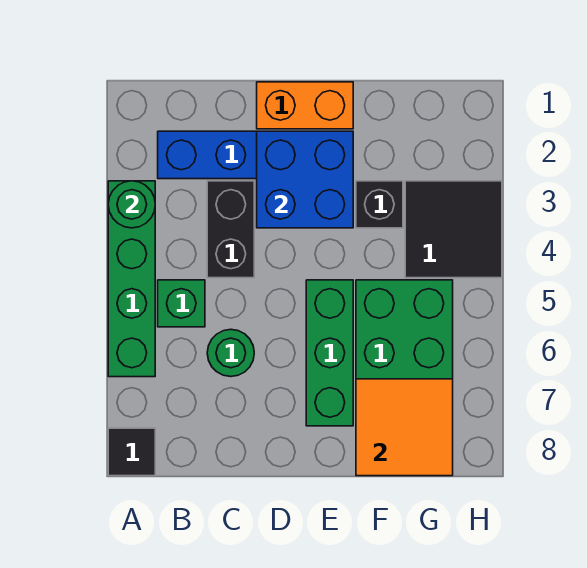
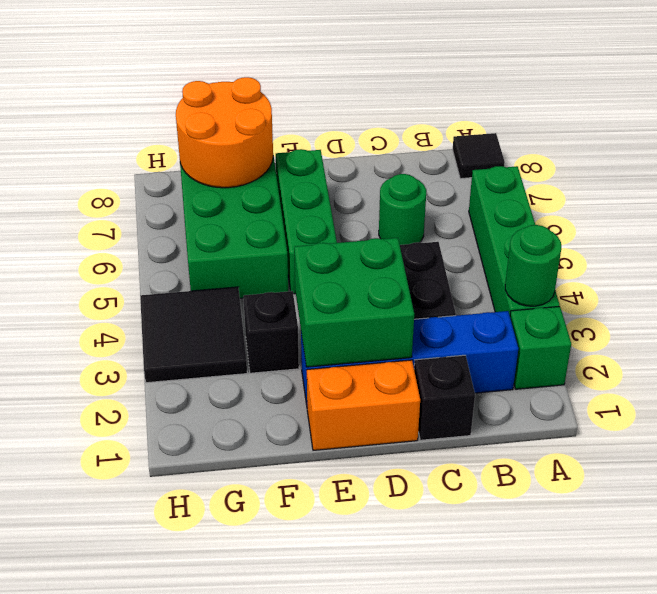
green 1x1 brick [158,280,205,327] -> green 1x1 brick moved to [510,306,571,389]
none -> black 1x1 brick [414,355,475,440]
blue 2x2 brick [257,131,353,228] -> green 2x2 brick [294,238,414,367]
orange 2x2 tile [356,379,453,476] -> orange 2x2 round brick [176,77,273,188]

